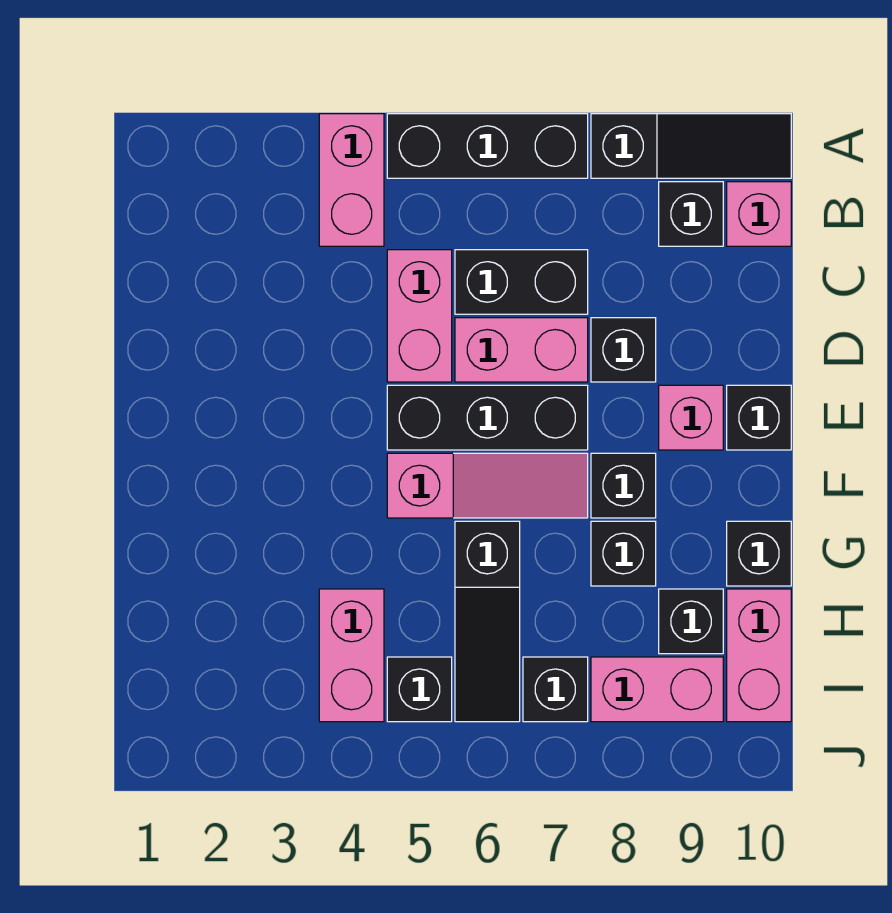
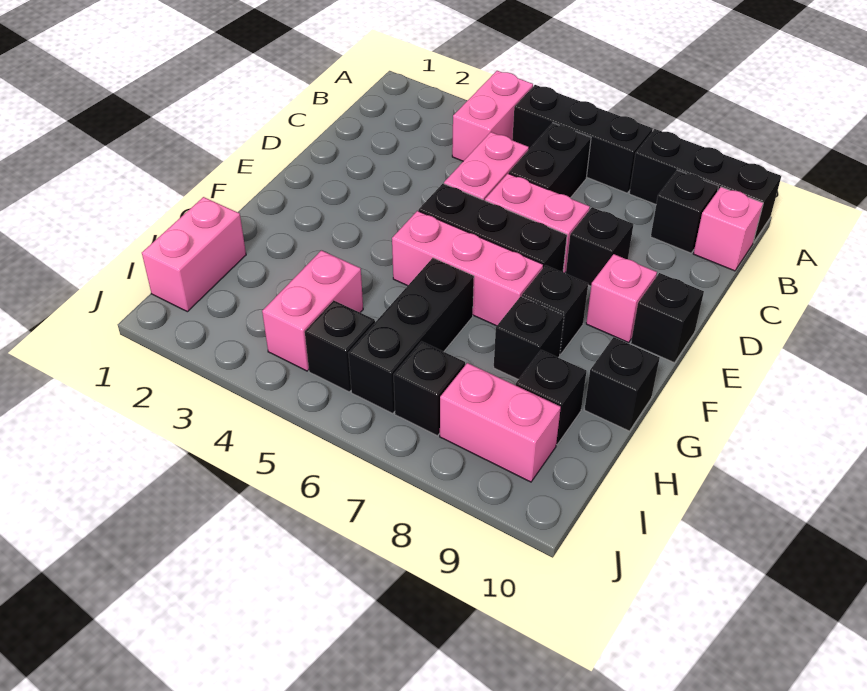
black 1x3 slope [591,114,791,178] -> black 1x3 brick [629,129,781,243]
black 1x2 brick [455,250,588,314] -> black 1x2 brick turned to [509,123,591,198]
pink 1x3 slope [387,453,588,518] -> pink 1x3 brick [392,211,543,326]
black 1x3 slope [455,521,520,722] -> black 1x3 brick [348,258,474,414]
pink 1x2 brick [727,589,791,722] -> pink 1x2 brick moved to [142,197,246,312]

